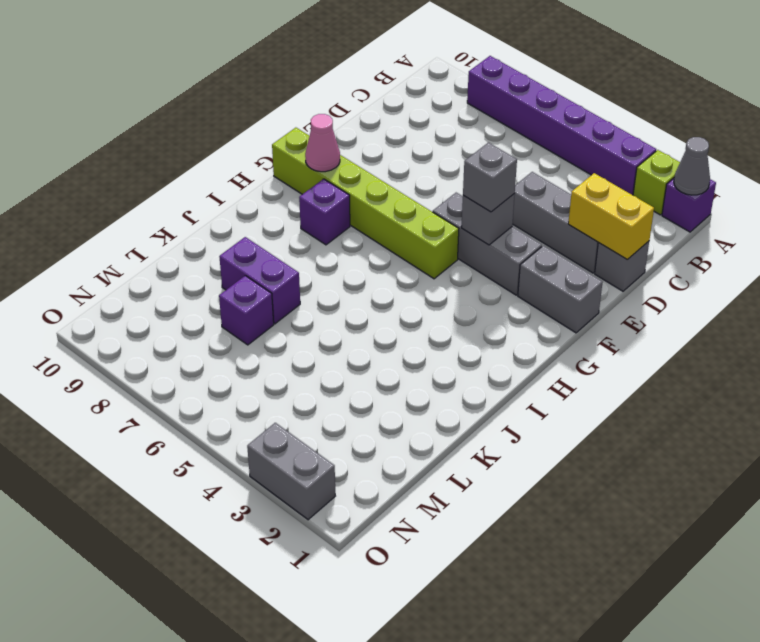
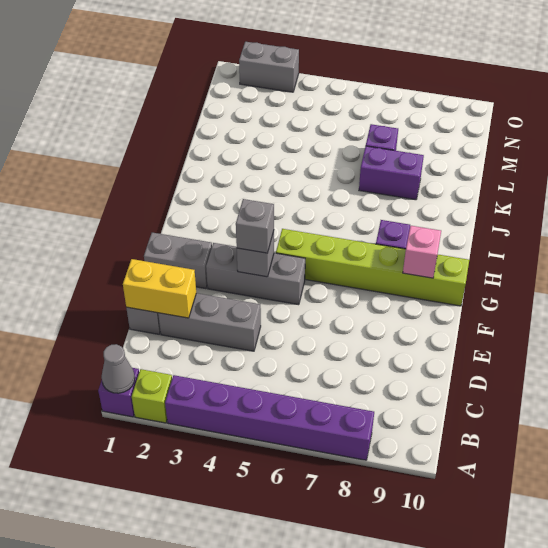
pink 1x1 cone [305,114,340,172] -> pink 1x1 brick [403,226,441,278]

